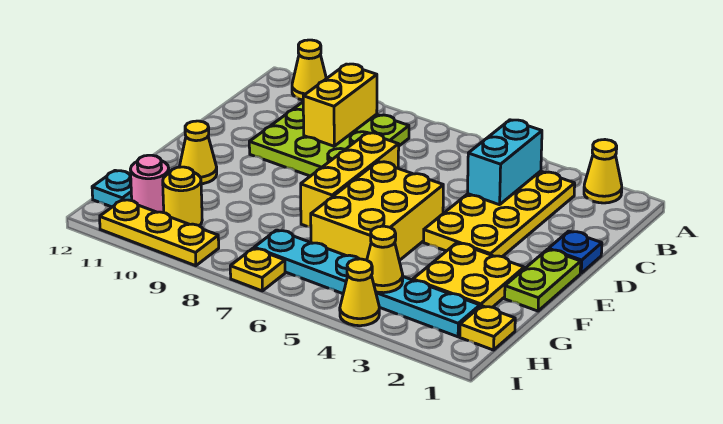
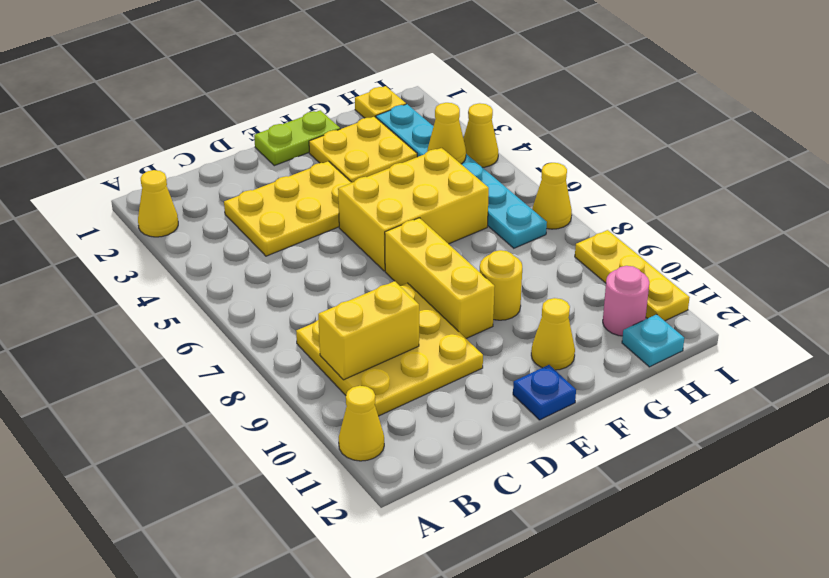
yellow 2x4 plate [424,171,575,257] -> yellow 2x3 plate [224,161,352,256]
cyan 1x2 brick [468,120,542,205] -> none
lime 3x3 plate [249,102,409,176] -> yellow 3x3 plate [296,283,483,416]
blue 1x1 plate [548,231,602,273] -> blue 1x1 plate moved to [513,365,576,420]
yellow 1x3 brick [301,133,399,227] -> yellow 1x3 brick turned to [385,218,495,338]
yellow 1x1 round brick [163,167,202,226] -> yellow 1x1 round brick moved to [480,250,522,320]
yellow 1x1 plate [230,248,285,291] -> yellow 1x1 cone [532,163,572,229]

